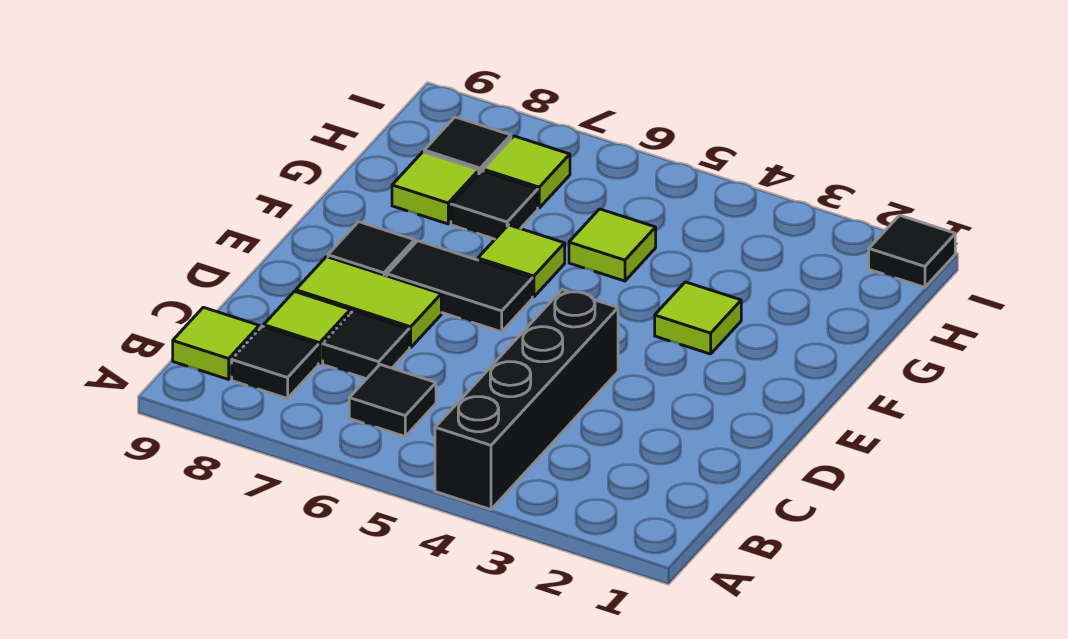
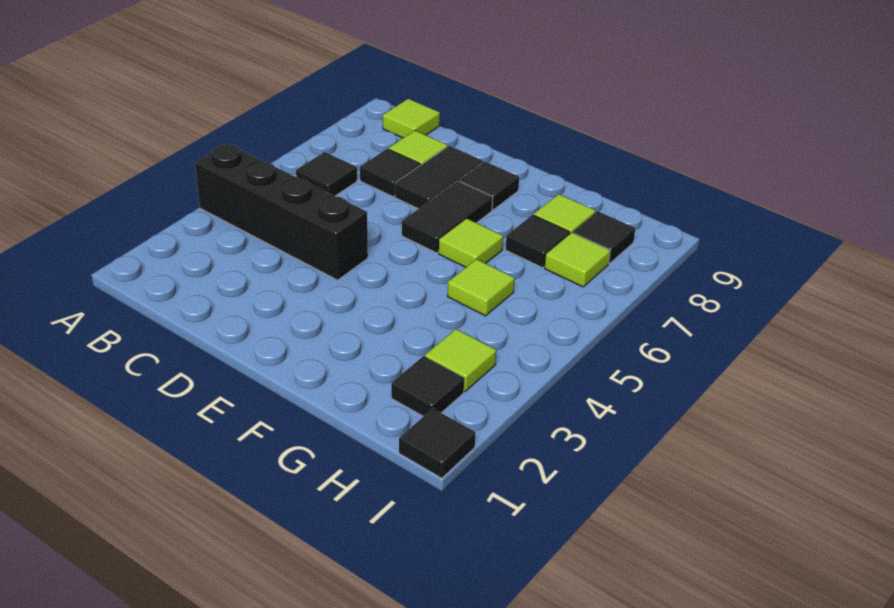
black 1x1 tile [232,326,318,399] -> black 1x1 tile moved to [391,356,464,416]
lime 1x2 tile [296,257,441,348] -> black 1x2 tile [395,146,483,209]
lime 1x1 tile [655,282,741,354] -> lime 1x1 tile moved to [425,329,496,391]

